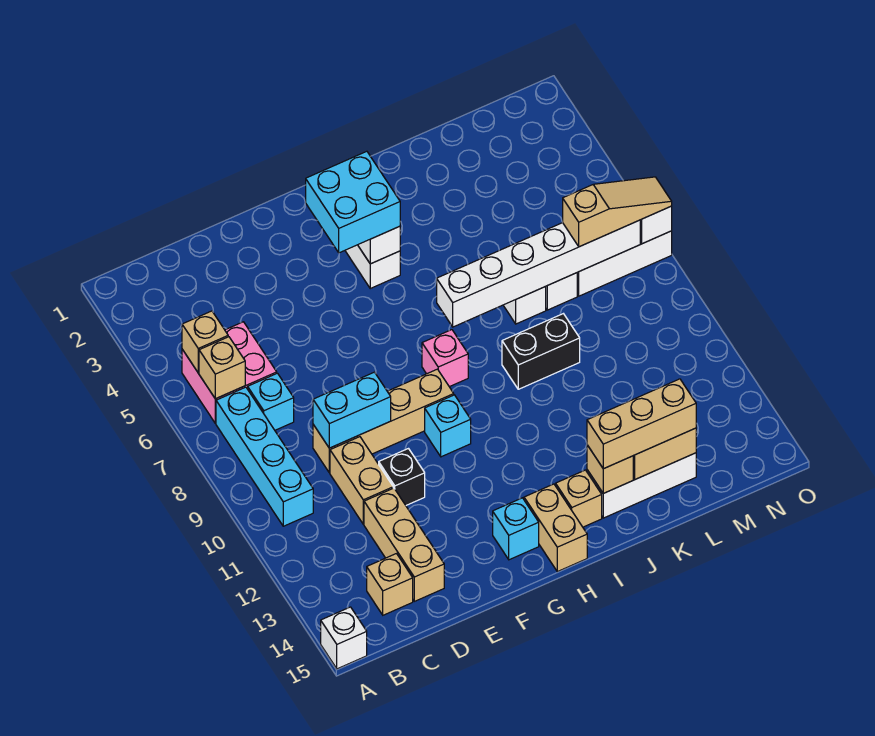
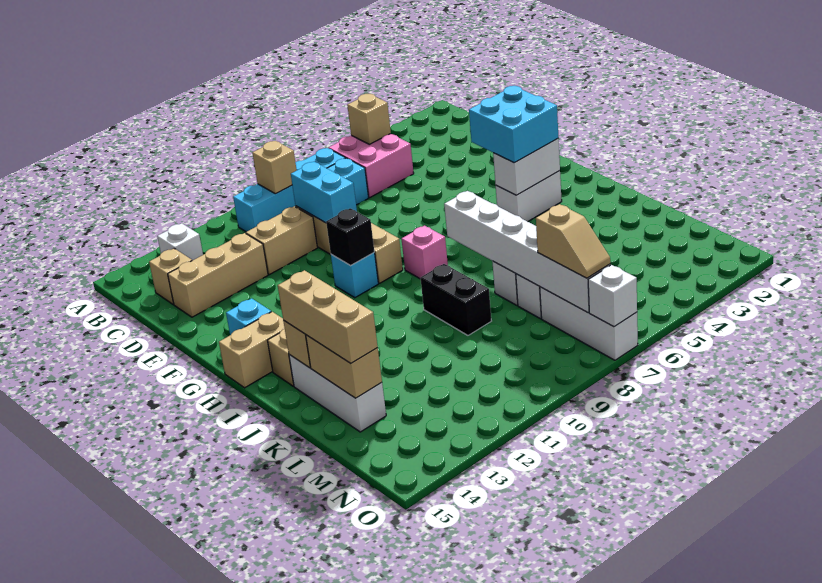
white 1x1 brick [321,607,367,669] -> white 1x1 brick moved to [157,223,203,261]
tan 1x1 brick [199,337,245,399] -> tan 1x1 brick moved to [253,141,297,194]
black 1x1 brick [379,449,425,505] -> black 1x1 brick moved to [326,208,374,266]
tan 1x3 slope [562,177,672,247] -> tan 1x2 slope [536,204,610,278]

